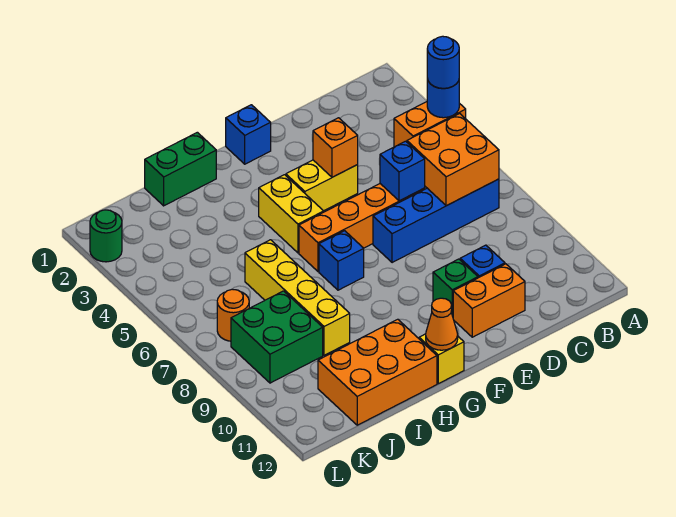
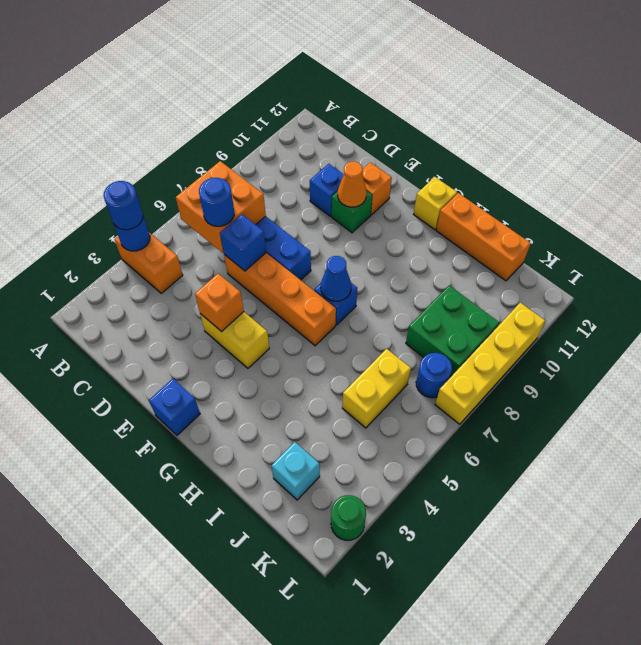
none -> blue 1x1 round brick [199,178,234,226]
orange 1x2 brick [453,264,525,337] -> orange 1x1 brick [362,162,392,215]
yellow 1x2 brick [259,175,324,253] -> yellow 1x2 brick moved to [342,349,411,428]
none -> blue 1x1 cone [321,256,351,301]
orange 1x1 cone [426,298,458,350] -> orange 1x1 cone moved to [338,162,367,207]
green 1x2 brick [145,132,216,206] -> none
orange 2x3 brick [318,319,437,425] -> orange 1x3 brick [436,193,531,281]
yellow 1x4 brick [245,240,350,355] -> yellow 1x4 brick moved to [435,303,545,424]
none -> cyan 1x1 brick [272,442,320,500]
orange 1x1 round brick [217,289,249,341] -> blue 1x1 round brick [416,353,452,398]

